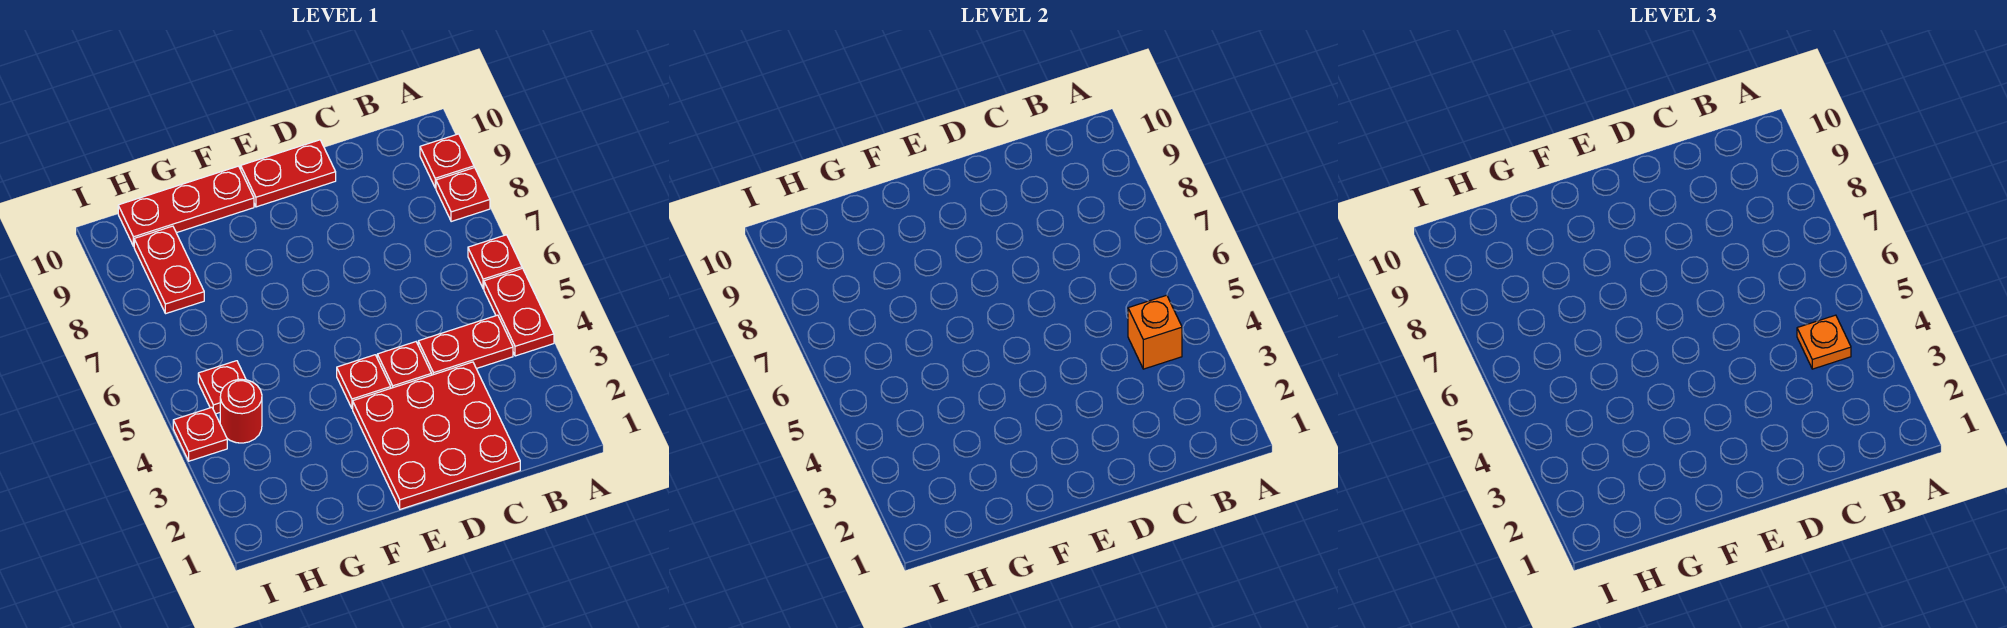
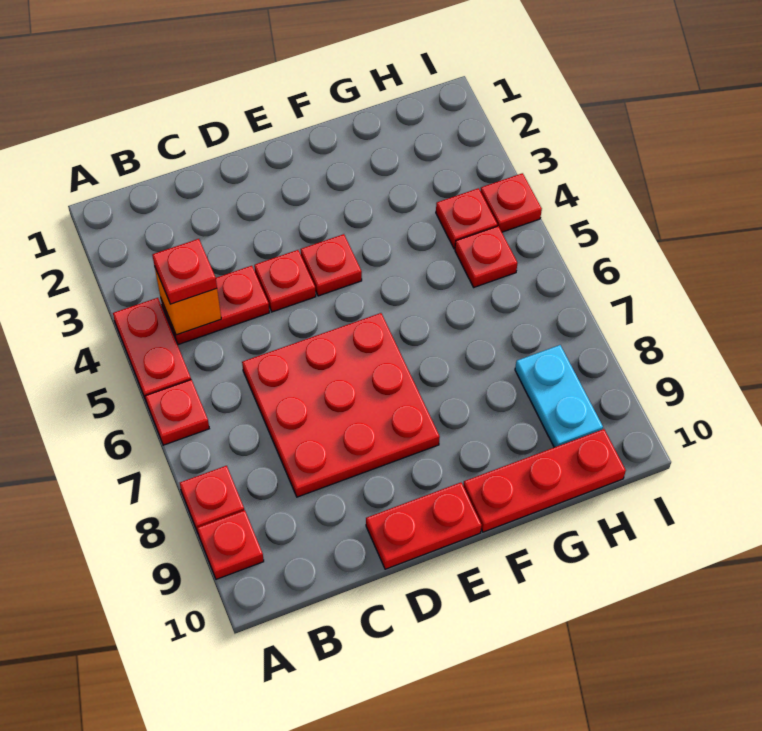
orange 1x1 plate [1797,315,1851,369] -> red 1x1 plate [152,239,217,304]
red 3x3 plate [353,362,520,509] -> red 3x3 plate moved to [242,313,440,497]
red 1x1 round brick [220,379,262,443] -> red 1x1 plate [436,188,497,249]
red 1x2 plate [134,226,204,314] -> cyan 1x2 plate [515,345,603,447]

